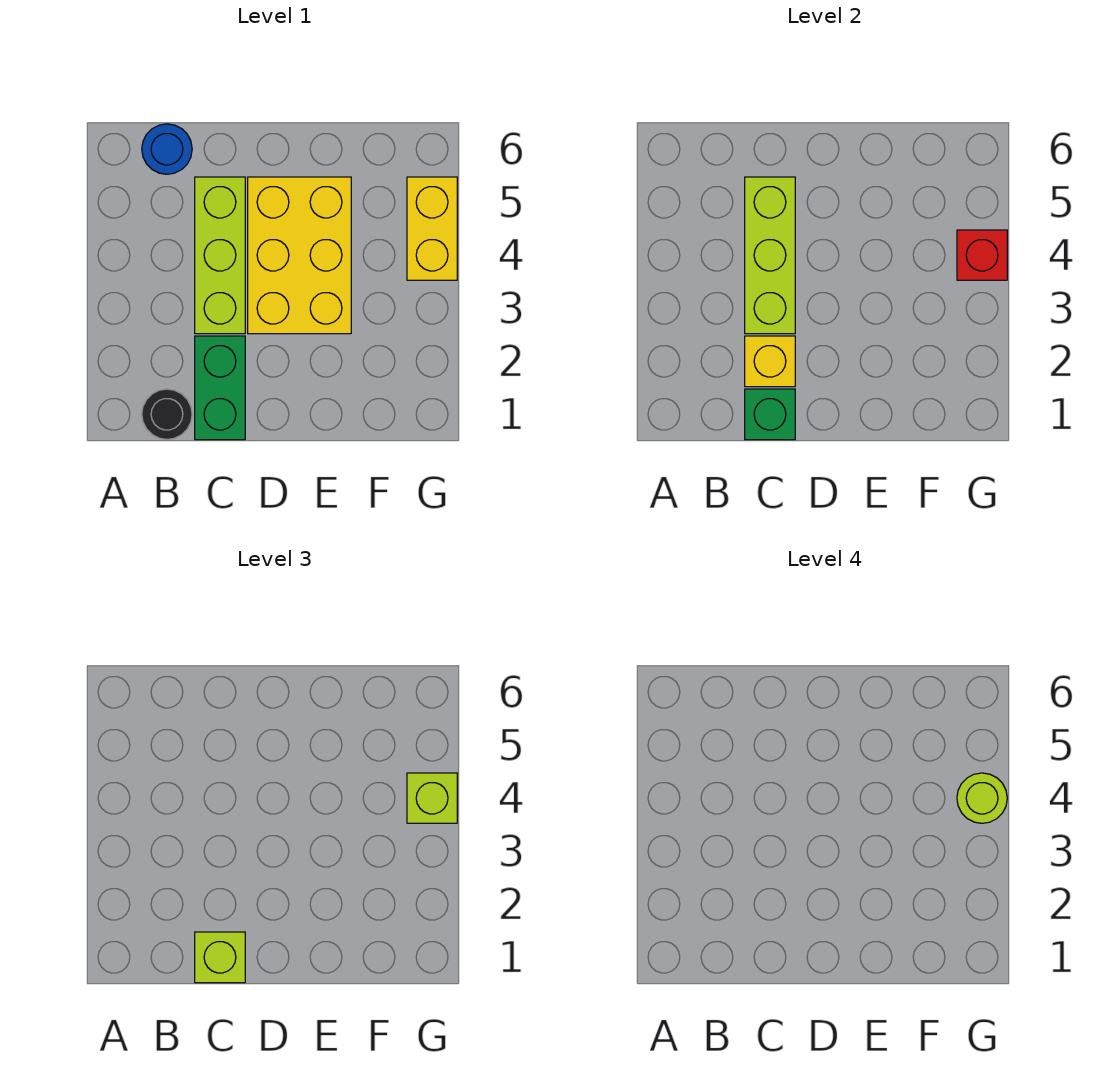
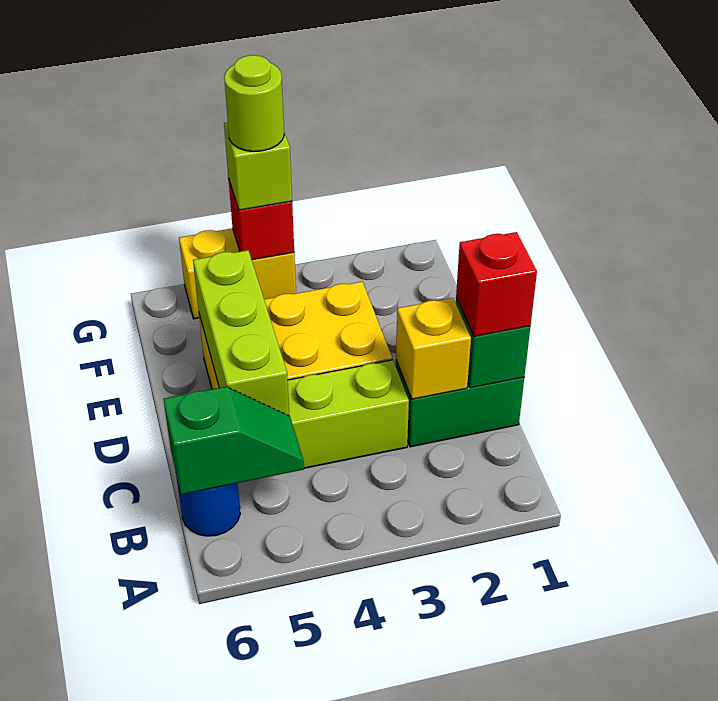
black 1x1 round brick [142,389,192,439] -> none
none -> green 1x2 slope [163,387,304,494]
lime 1x1 brick [195,932,245,983] -> red 1x1 brick [456,232,537,337]
lime 1x3 brick [745,177,795,334] -> lime 1x3 brick turned to [193,250,289,416]

